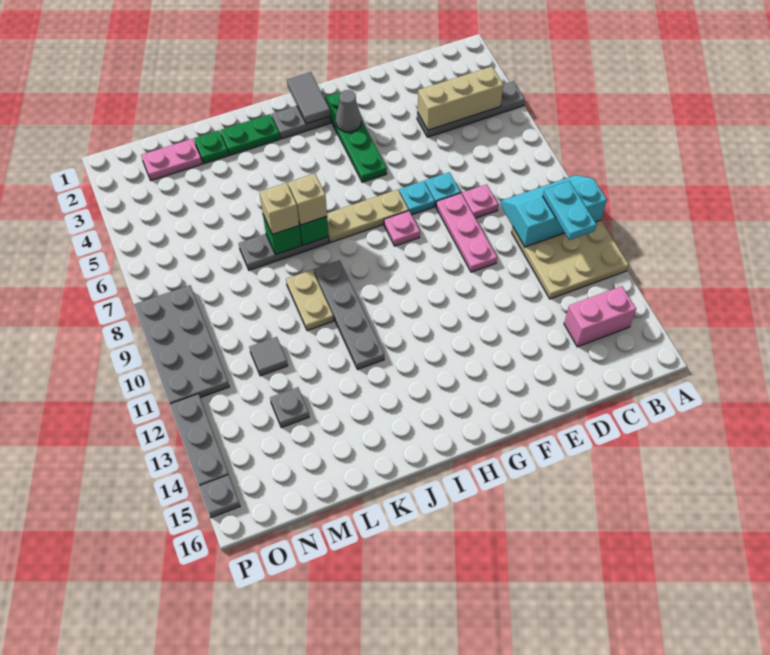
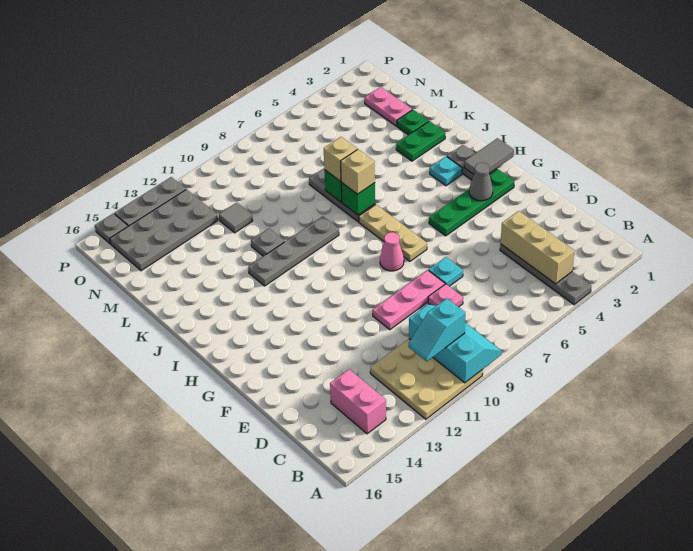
cyan 1x2 plate [543,181,596,240] -> cyan 1x2 slope [409,298,465,361]
cyan 1x1 plate [399,181,435,215] -> cyan 1x1 plate moved to [430,157,462,186]
pink 1x1 plate [384,211,420,246] -> pink 1x1 cone [380,232,404,271]
green 1x2 plate [220,114,280,155] -> green 1x2 plate turned to [396,121,445,161]
tan 1x2 plate [286,270,334,331] -> none
grey 1x1 plate [270,387,309,428] -> grey 1x1 plate moved to [251,229,285,256]
grey 2x4 plate [134,285,229,404] -> grey 2x4 plate moved to [110,190,218,271]

